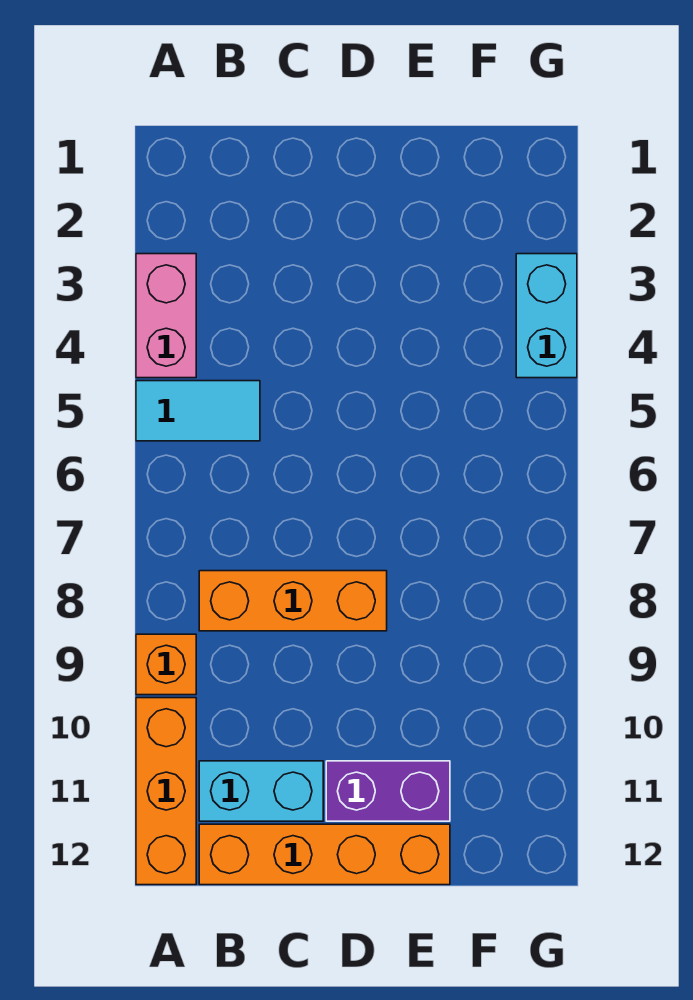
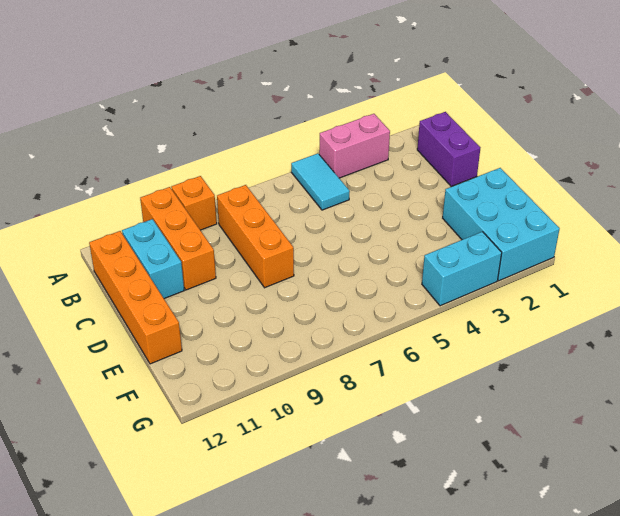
orange 1x3 brick [136,698,196,885] -> orange 1x3 brick turned to [140,187,216,290]
purple 1x2 brick [326,761,450,821] -> purple 1x2 brick moved to [417,112,480,186]
none -> cyan 2x3 brick [443,168,560,281]

